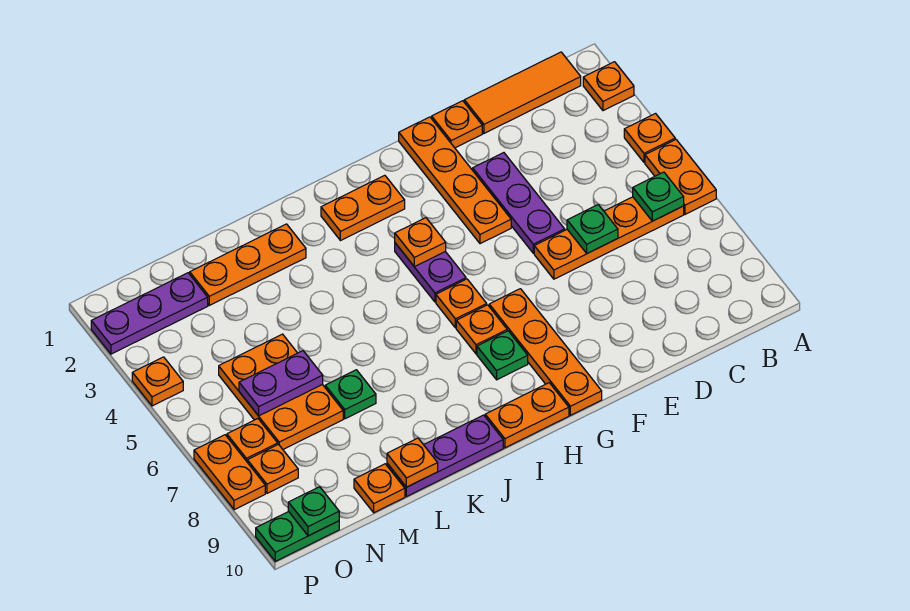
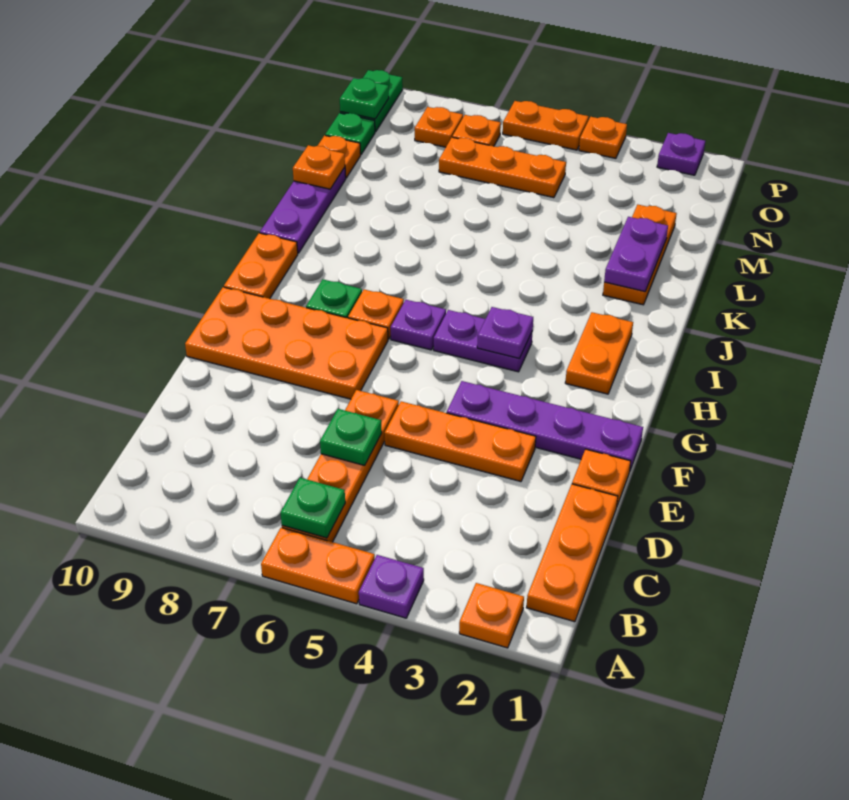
orange 1x1 plate [624,114,675,162] -> purple 1x1 plate [359,555,424,618]
orange 1x3 tile [464,52,581,133] -> orange 1x3 plate [526,484,618,622]
purple 1x3 plate [473,153,565,253] -> orange 1x3 plate [385,401,536,482]
orange 1x4 plate [399,117,511,244] -> purple 1x4 plate [447,381,643,472]
orange 1x4 plate [489,289,602,415] -> orange 2x4 plate [185,287,388,399]
orange 1x1 plate [395,218,446,267] -> purple 1x1 plate [477,307,533,359]
orange 1x1 plate [436,279,487,328] -> purple 1x1 plate [391,300,446,350]
green 1x1 plate [325,370,376,419] -> green 1x1 plate moved to [325,113,375,154]
orange 2x3 plate [219,334,343,449] -> orange 1x3 plate [439,137,566,198]
purple 1x2 plate [239,351,323,416] -> purple 1x2 plate moved to [604,217,668,291]
purple 1x3 plate [91,273,208,354] -> purple 1x1 plate [657,133,705,175]
orange 1x2 plate [194,435,265,510] -> orange 1x2 plate moved to [503,101,589,150]

